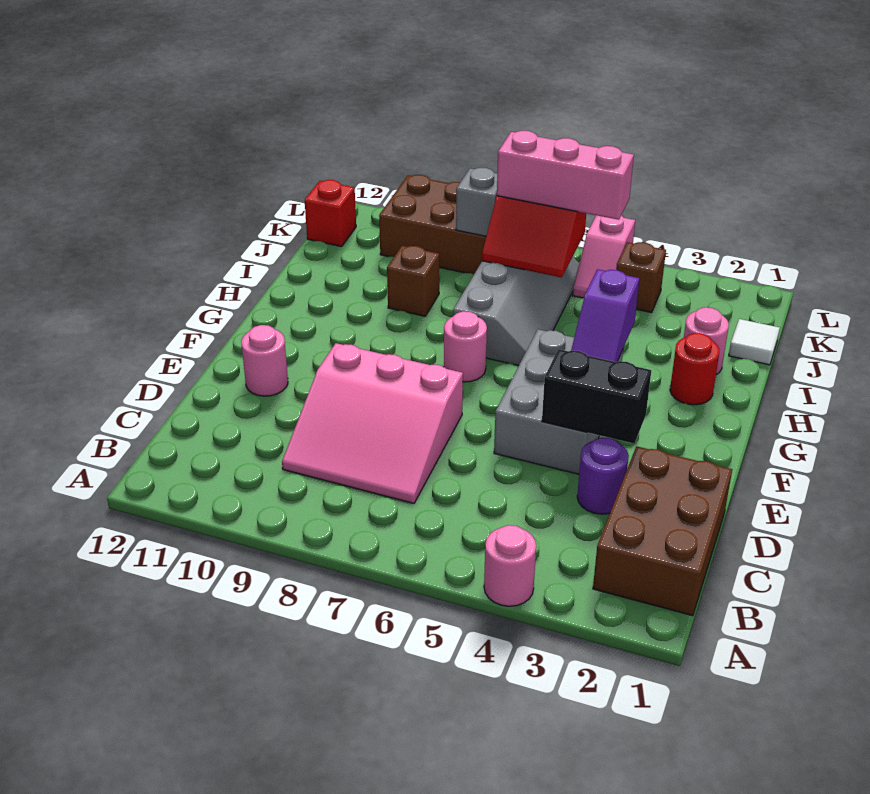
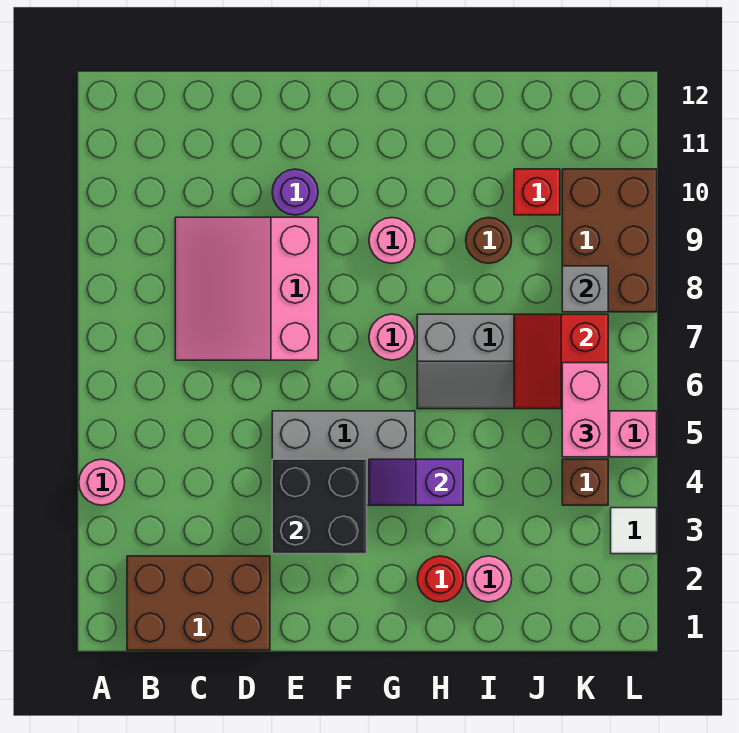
purple 1x1 round brick [577,437,629,514] -> purple 1x1 round brick moved to [272,169,318,215]
black 1x2 brick [542,349,651,443] -> black 2x2 brick [272,459,367,554]
pink 1x1 round brick [241,325,288,396] -> pink 1x1 round brick moved to [369,218,415,263]
brown 1x1 brick [387,246,439,316] -> brown 1x1 round brick [466,218,512,263]
white 1x1 tile [729,319,780,365] -> white 1x1 tile moved to [611,508,657,554]
pink 1x3 brick [497,131,634,220] -> pink 1x2 brick [562,363,608,457]
red 1x1 brick [305,180,356,247] -> red 1x1 brick moved to [514,169,560,215]

